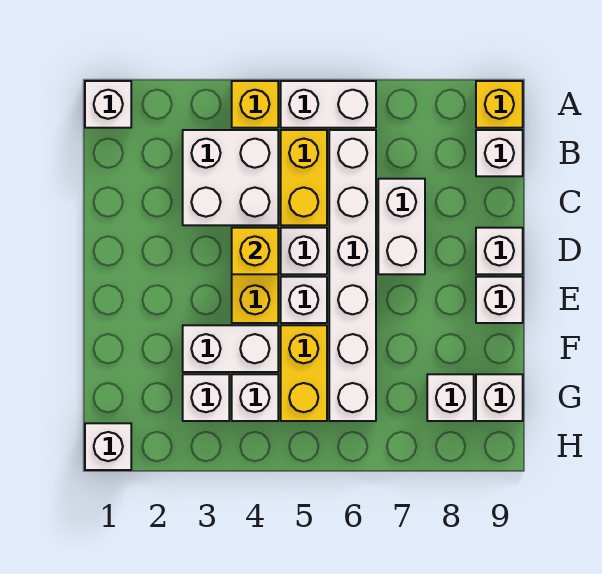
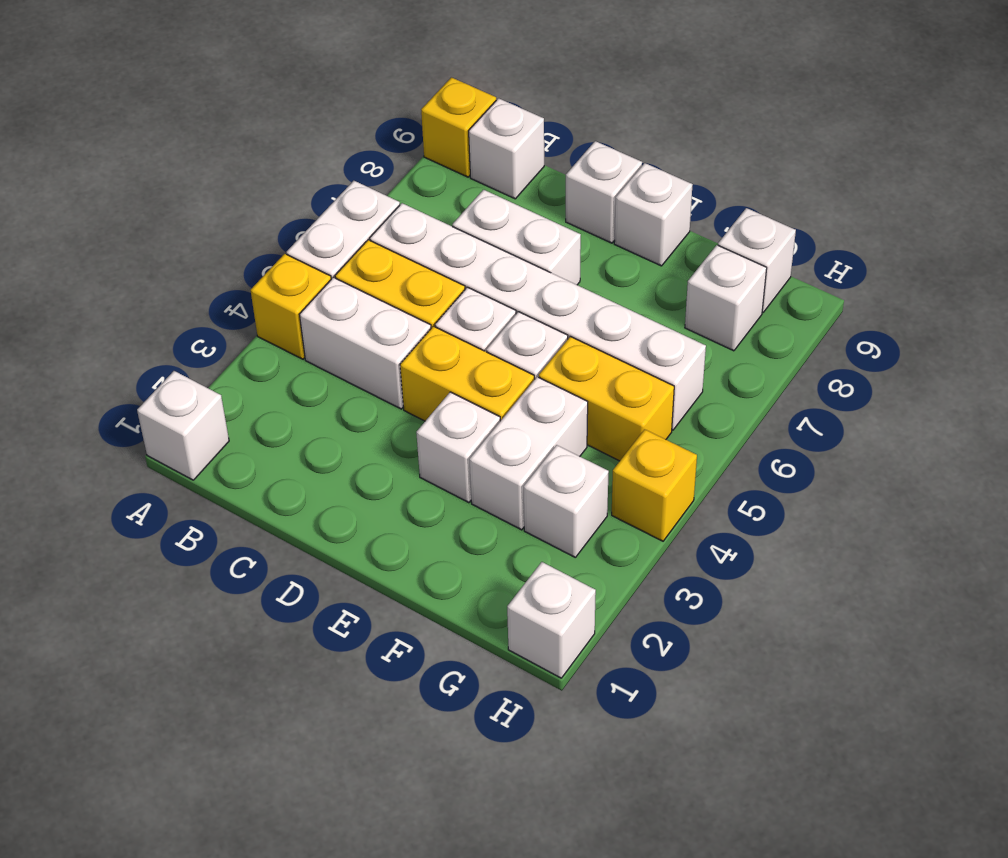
white 2x2 brick [183,130,278,225] -> white 1x2 brick [299,277,431,409]
yellow 1x1 brick [232,228,278,274] -> yellow 1x1 brick moved to [612,429,697,541]
white 1x1 brick [232,374,278,421] -> white 1x1 brick moved to [416,392,500,503]

